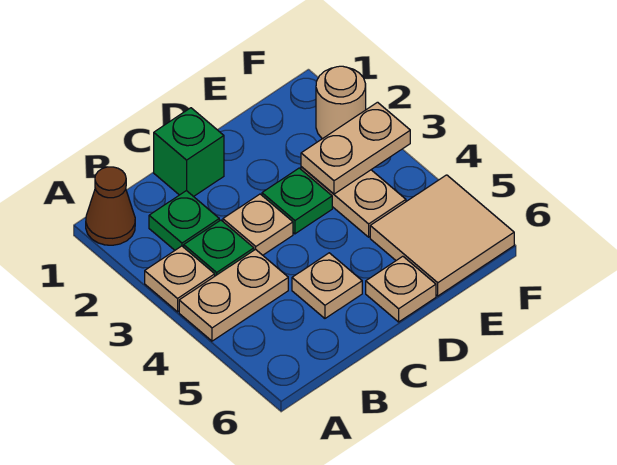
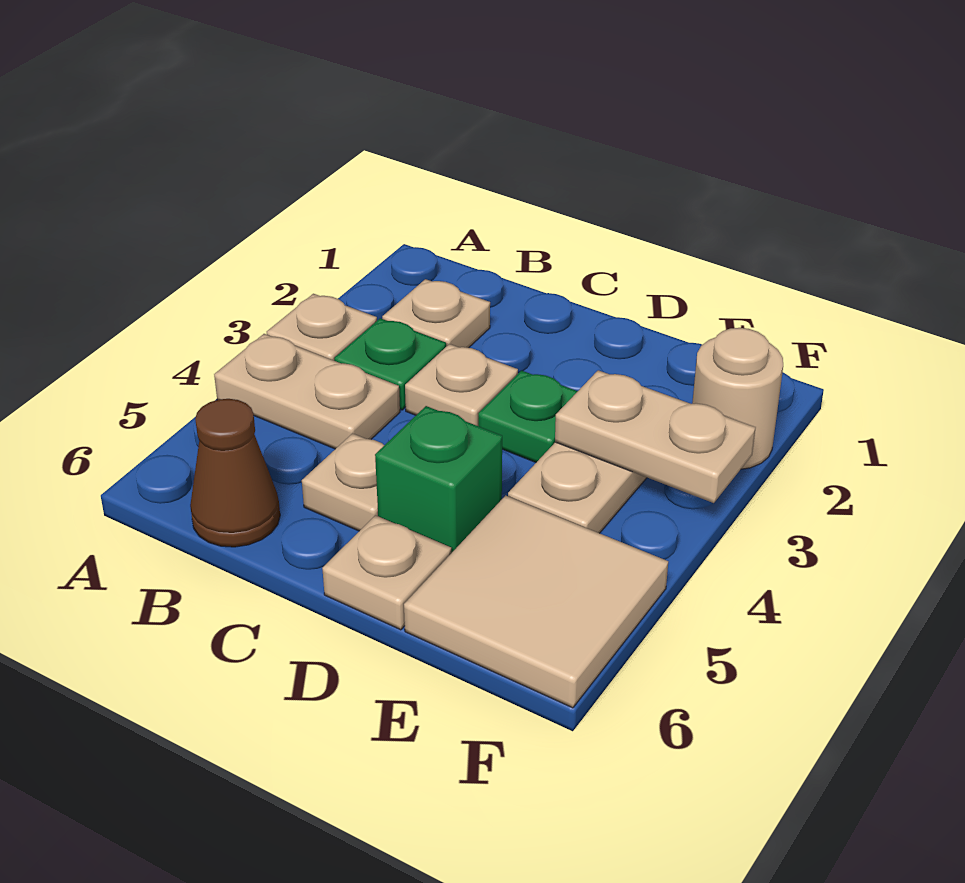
brown 1x1 cone [86,167,135,245] -> brown 1x1 cone moved to [190,399,280,547]
green 1x1 plate [149,191,219,250] -> tan 1x1 plate [382,279,490,348]
green 1x1 brick [154,108,224,197] -> green 1x1 brick moved to [375,406,502,553]

